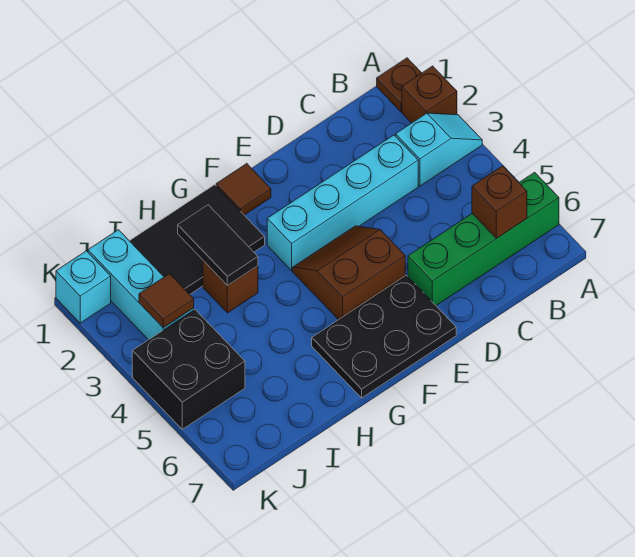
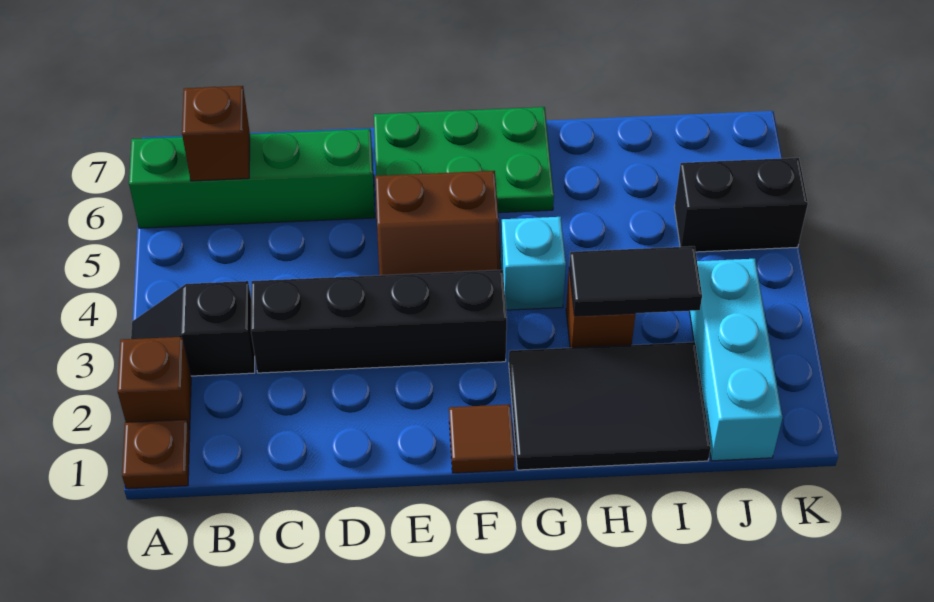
cyan 1x2 slope [396,113,482,186] -> black 1x2 slope [131,281,255,376]
cyan 1x4 brick [267,135,418,270] -> black 1x4 brick [251,270,507,373]
black 2x3 plate [312,275,456,398] -> green 2x3 plate [374,107,554,213]
black 1x2 tile [178,205,258,286] -> black 1x2 tile turned to [569,246,702,316]
brown 1x1 tile [139,274,194,328] -> none
black 2x2 brick [132,310,245,429] -> black 1x2 brick [674,158,808,252]
cyan 1x1 brick [56,251,111,323] -> cyan 1x1 brick moved to [501,217,566,310]

